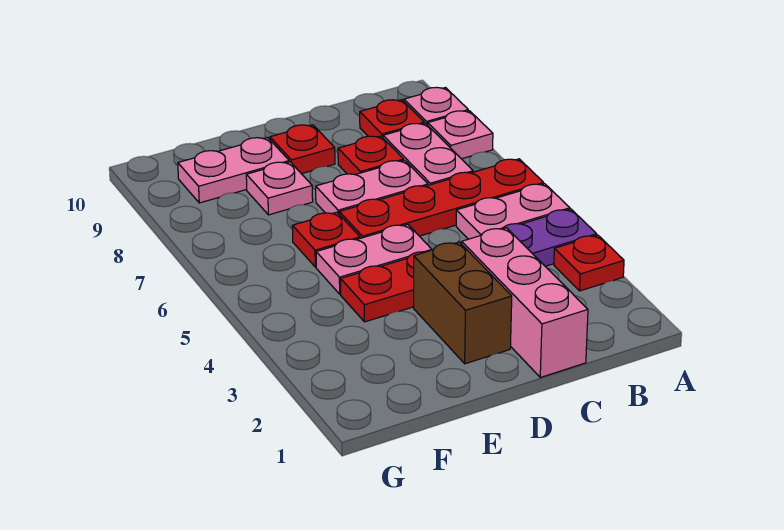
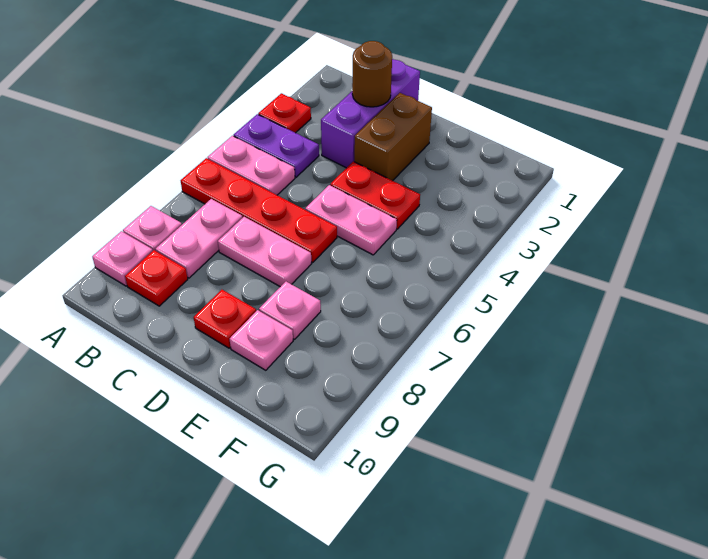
pink 1x3 brick [462,228,588,377] -> purple 1x3 brick [321,59,420,168]
none -> brown 1x1 round brick [352,41,392,107]
red 1x1 plate [338,136,404,175] -> none
red 1x1 plate [292,212,360,267] -> none
pink 1x2 plate [178,138,289,203] -> pink 1x1 plate [230,310,293,370]

